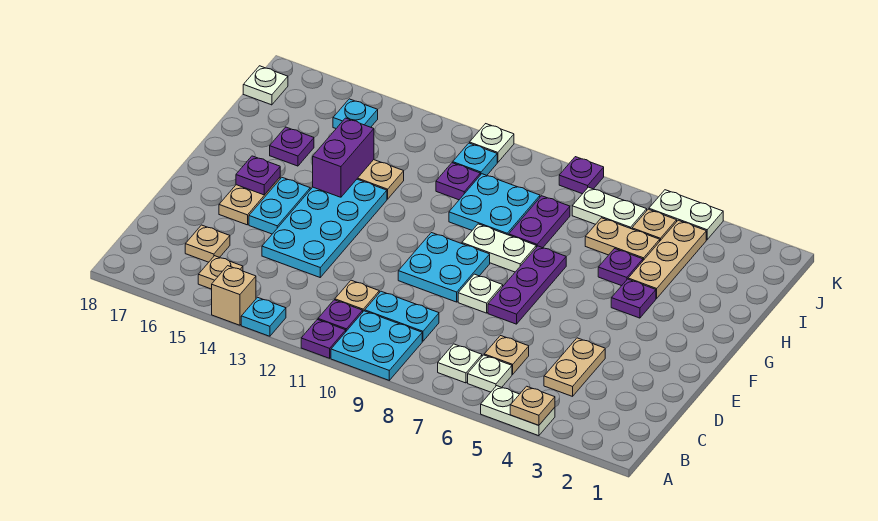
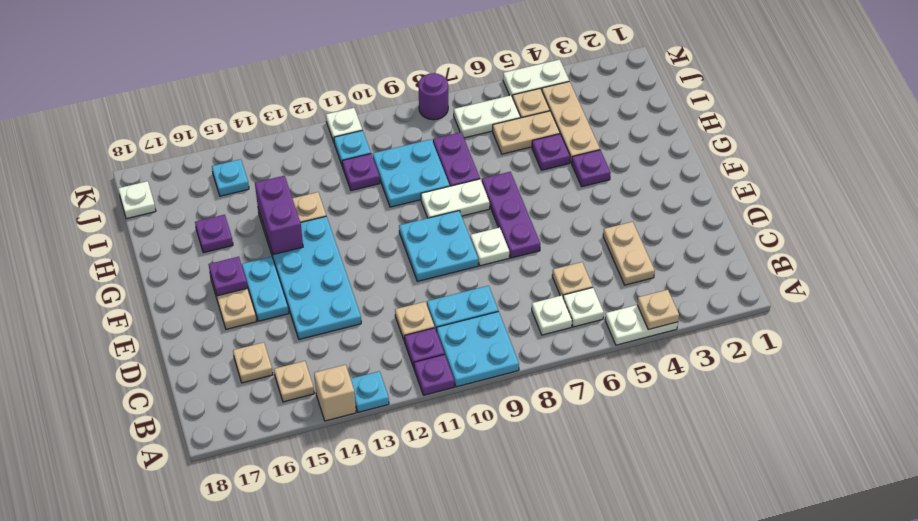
purple 1x1 plate [559,157,604,194] -> purple 1x1 round brick [418,73,448,120]

